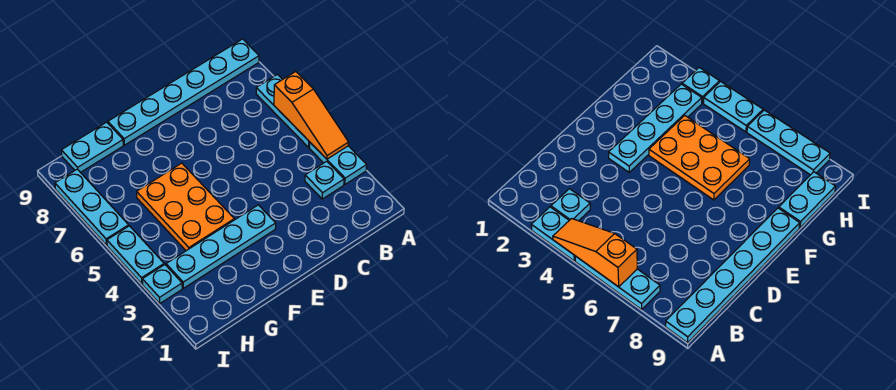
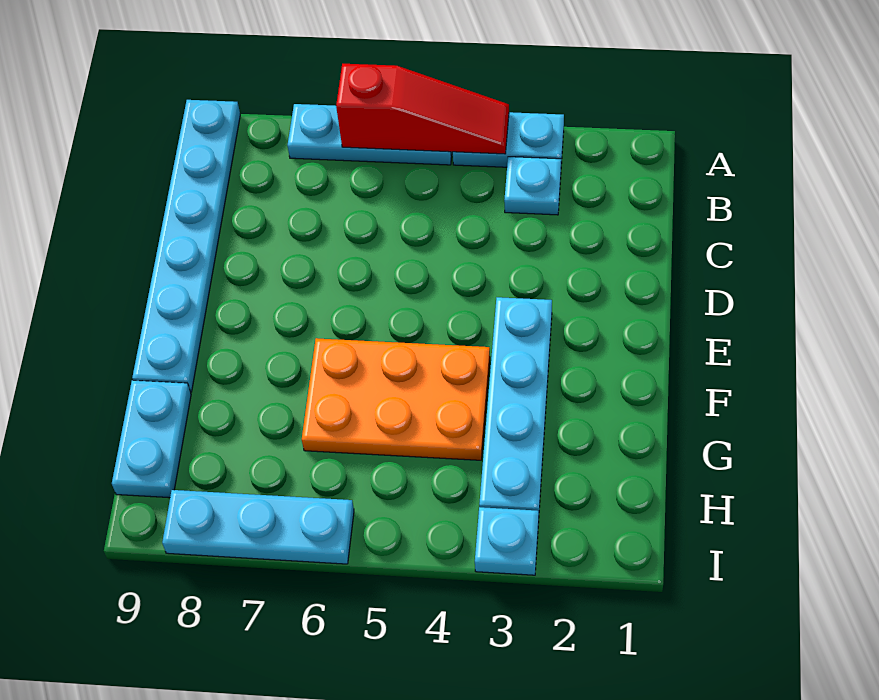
orange 1x3 slope [274,72,349,159] -> red 1x3 slope [336,64,509,154]
cyan 1x2 plate [107,226,164,284] -> none

